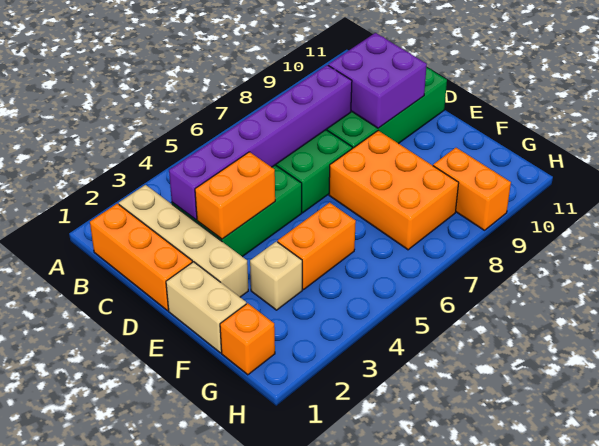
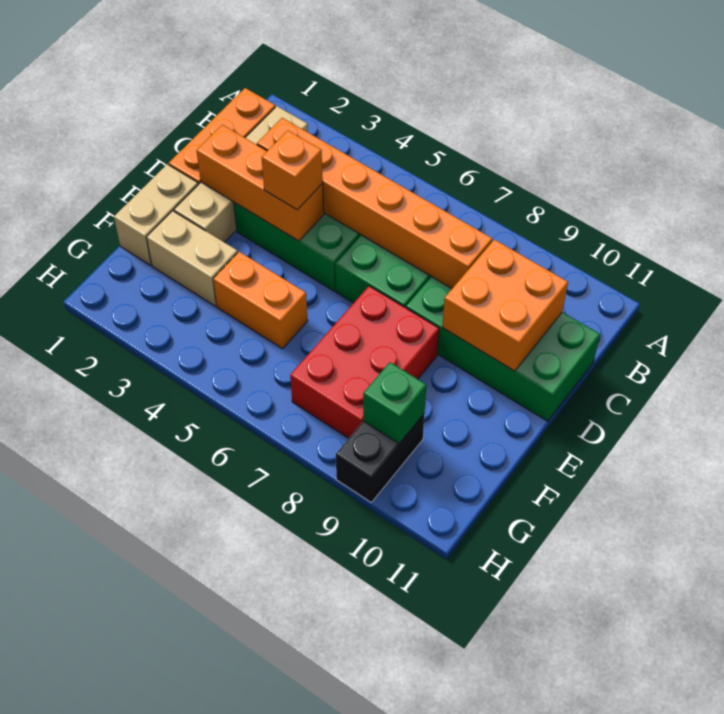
purple 1x6 brick [169,65,352,220] -> orange 1x6 brick [257,118,492,288]
purple 2x2 brick [328,33,427,128] -> orange 2x2 brick [442,240,568,371]
orange 1x2 brick [195,152,275,239] -> orange 1x3 brick [196,125,324,241]
orange 2x3 brick [329,131,459,250] -> red 2x3 brick [290,286,439,438]
tan 1x1 brick [250,241,302,310] -> tan 1x2 brick [146,211,238,306]
orange 1x1 brick [220,303,275,375] -> orange 1x1 brick moved to [261,130,323,210]
orange 1x2 brick [433,148,511,230] -> black 1x2 brick [336,413,425,502]
none -> green 1x1 brick [363,362,426,443]

